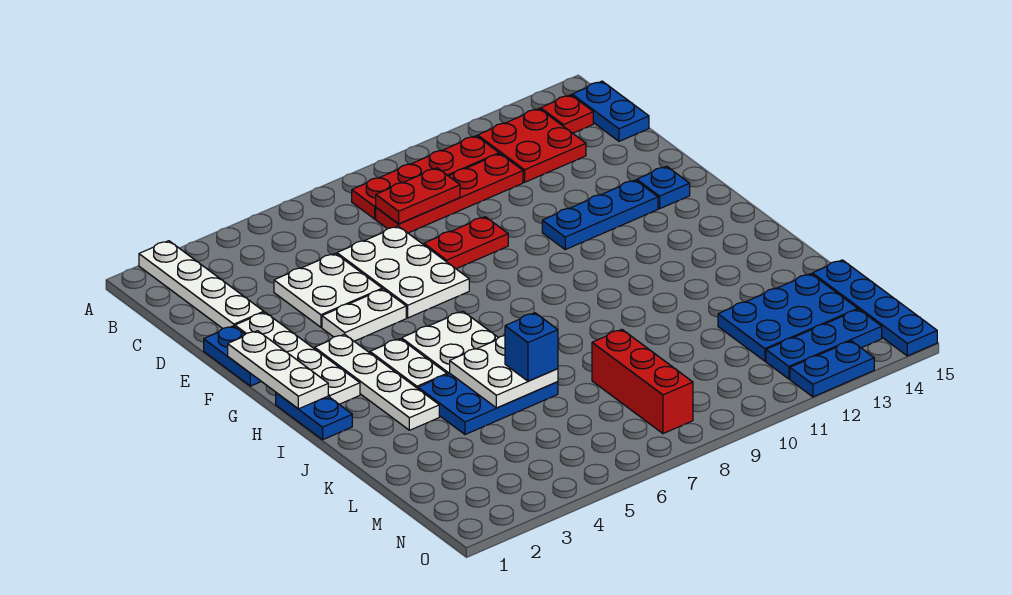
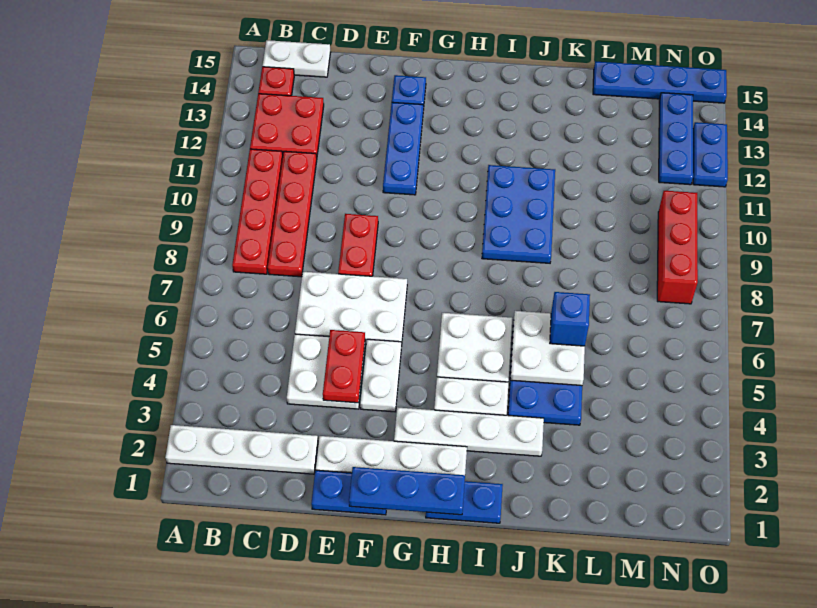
blue 1x2 plate [572,81,649,141] -> white 1x2 plate [262,40,331,77]
red 1x2 plate [376,168,460,224] -> red 1x2 plate moved to [323,330,365,403]
white 1x3 plate [228,331,328,409] -> blue 1x3 plate [349,467,465,515]
red 1x3 brick [592,330,693,434] -> red 1x3 brick turned to [657,191,698,304]
blue 2x3 plate [718,274,858,361] -> blue 2x3 plate moved to [482,165,555,263]

